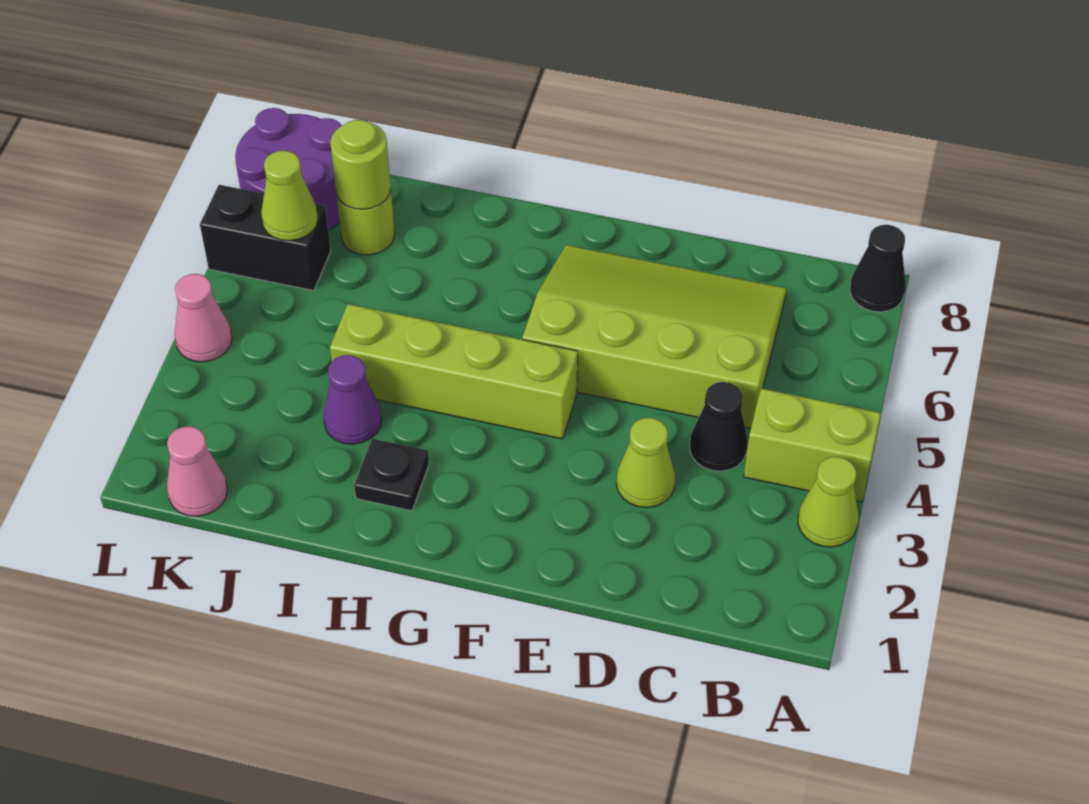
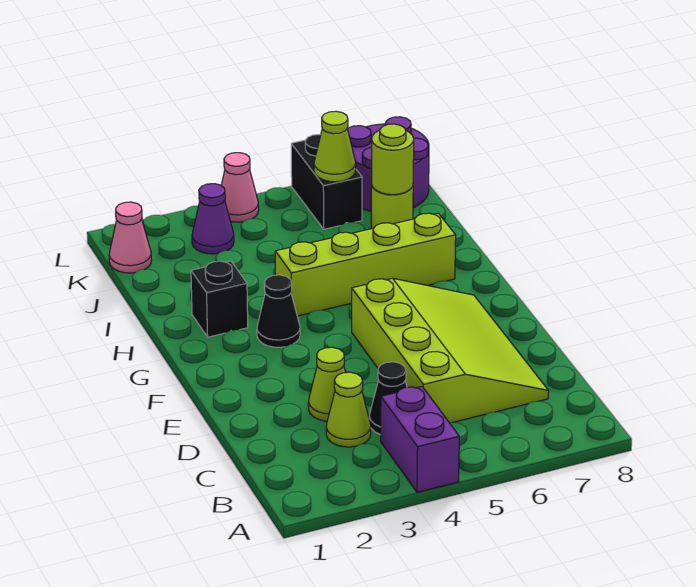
lime 1x1 cone [798,457,858,547] -> lime 1x1 cone moved to [326,372,371,447]
lime 1x2 brick [744,388,881,502] -> purple 1x2 brick [381,386,459,492]
black 1x1 cone [850,225,906,312] -> black 1x1 cone moved to [257,275,300,347]
lime 1x4 brick [330,304,578,439] -> lime 1x4 brick turned to [275,213,456,316]
black 1x1 plate [354,439,429,511] -> black 1x1 brick [191,261,248,337]
purple 1x1 cone [323,355,382,444] -> purple 1x1 cone moved to [192,184,234,254]

